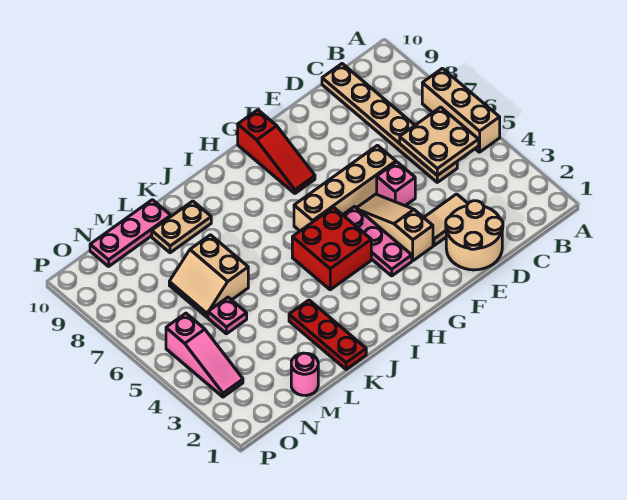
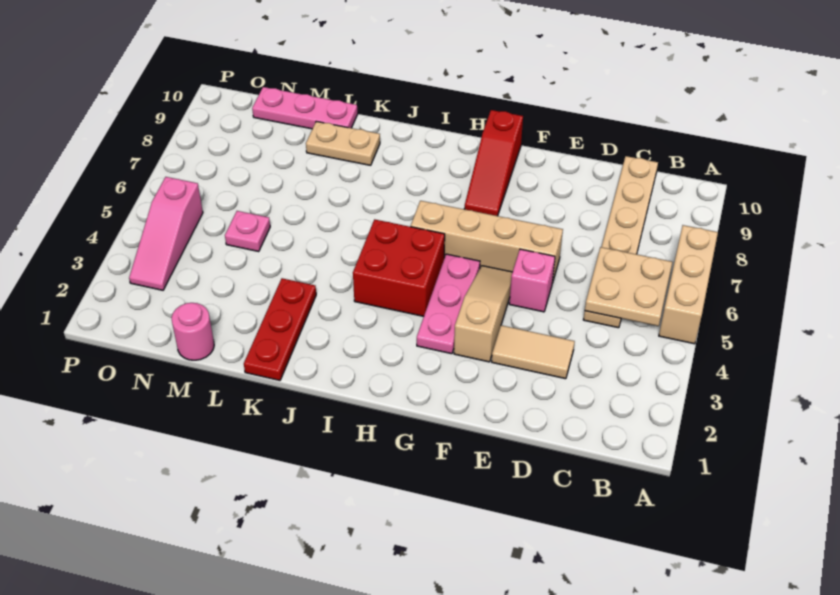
tan 2x2 round brick [446,201,503,270] -> none
tan 2x2 slope [169,235,248,317] -> none

